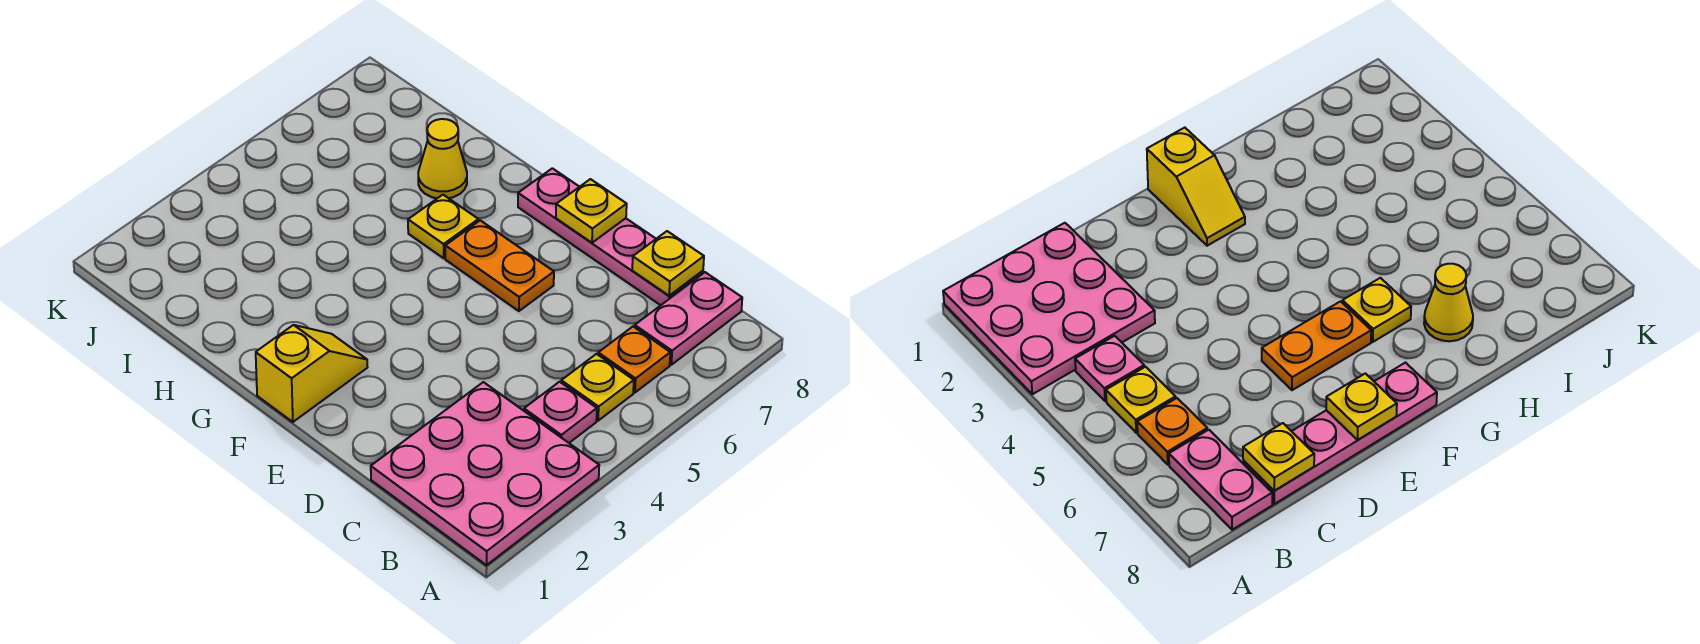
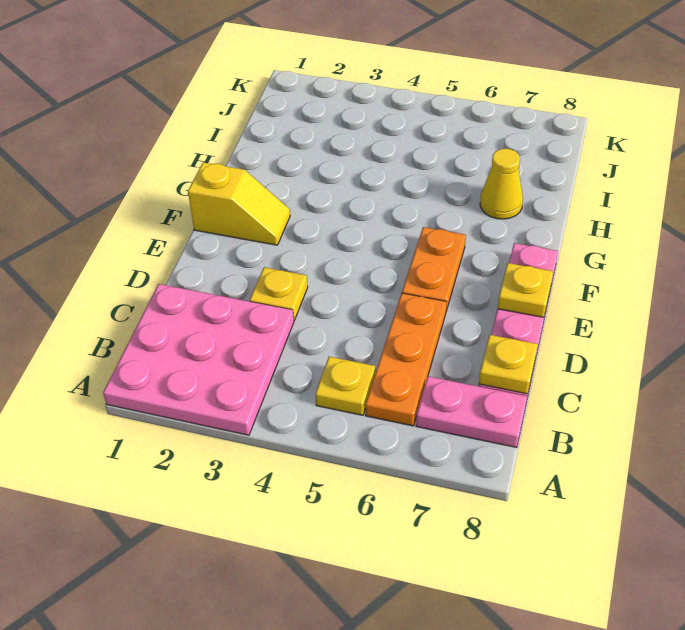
pink 1x1 plate [524,382,597,443] -> none
orange 1x1 plate [598,327,670,393] -> orange 1x3 plate [366,293,447,426]
yellow 1x1 plate [408,195,478,258] -> yellow 1x1 plate moved to [250,267,308,320]

